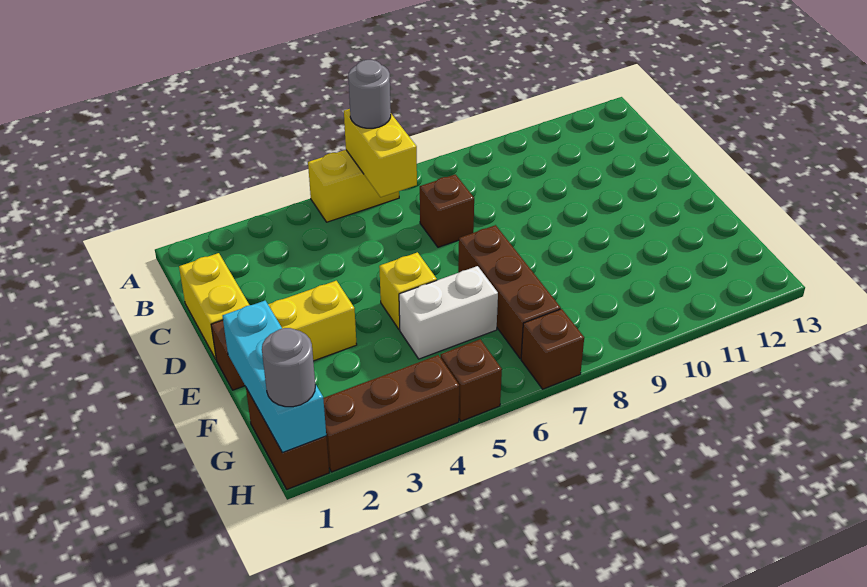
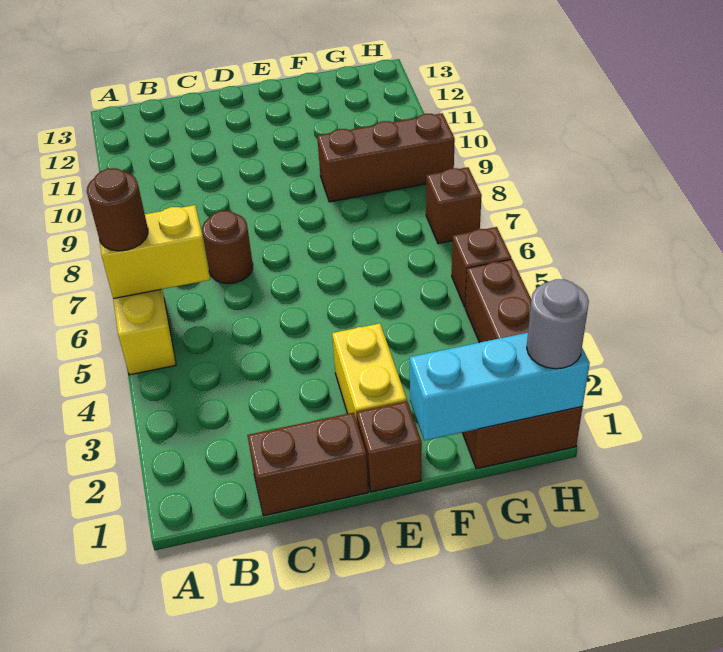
grey 1x1 round brick [348,60,391,128] -> brown 1x1 round brick [87,168,148,251]
yellow 1x2 brick [179,253,249,359] -> brown 1x2 brick [247,412,368,516]
brown 1x1 brick [420,174,474,247] -> brown 1x1 round brick [202,211,253,284]
yellow 1x1 brick [379,252,437,330] -> none
brown 1x3 brick [458,225,561,359] -> brown 1x3 brick moved to [317,113,455,202]
white 1x2 brick [399,266,498,359] -> none

